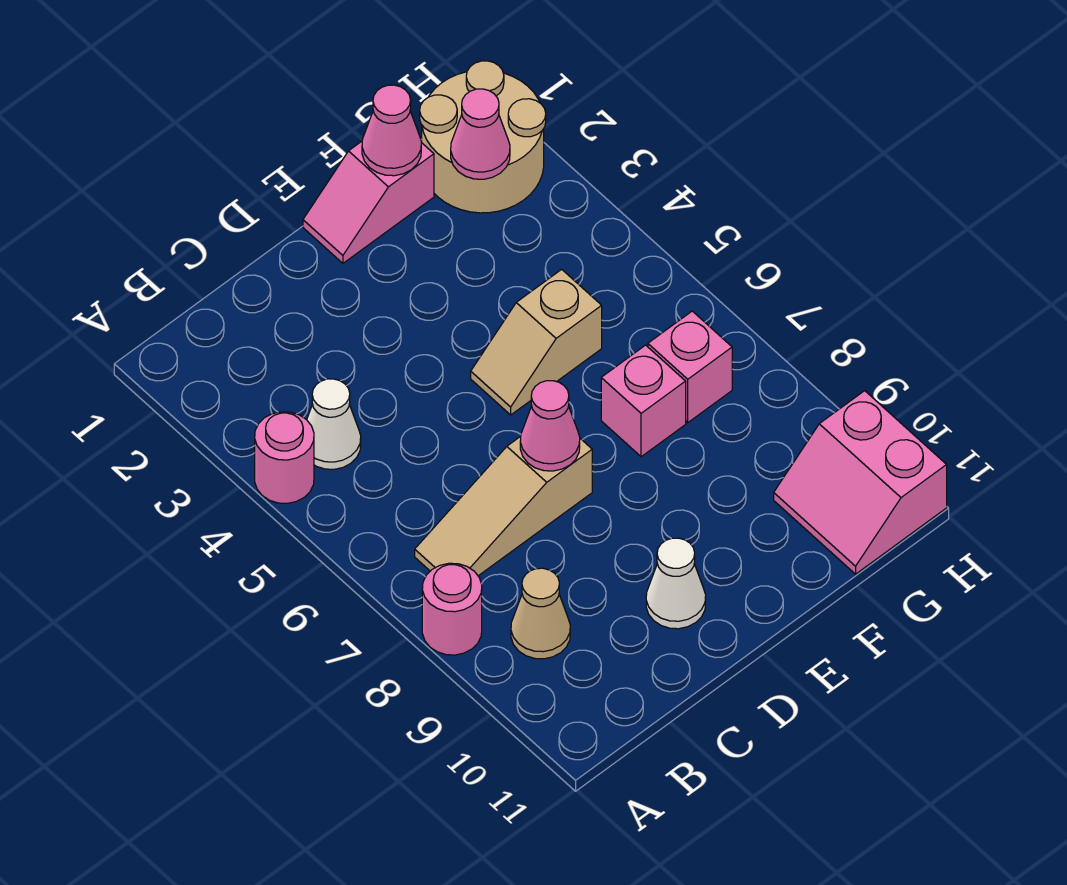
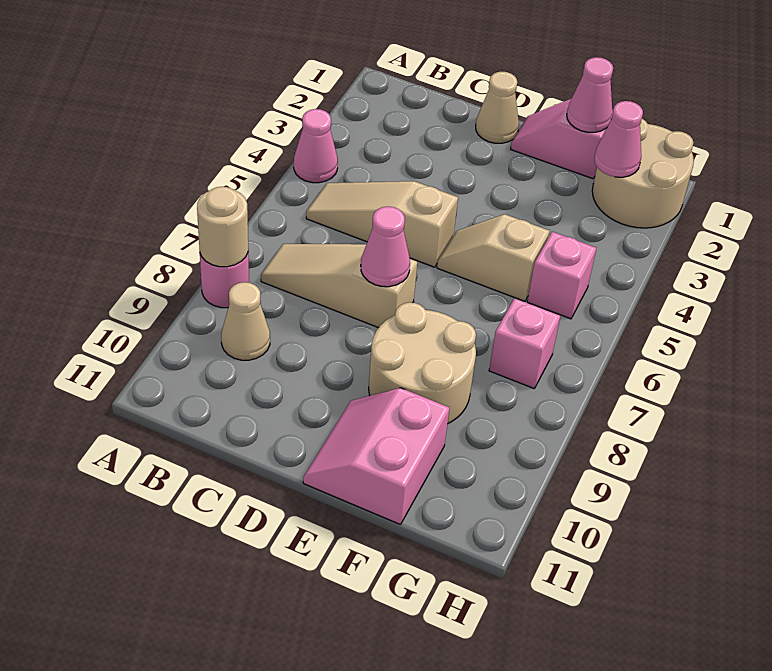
pink 1x1 round brick [255,412,314,503] -> pink 1x1 cone [294,109,338,183]
none -> tan 1x1 round brick [197,187,248,267]
white 1x1 cone [307,379,361,469] -> none
none -> tan 1x3 slope [306,181,458,267]
none -> tan 1x1 cone [476,72,519,143]
white 1x1 cone [646,538,706,629] -> none
none -> tan 2x2 round brick [369,302,476,424]
pink 1x1 brick [601,345,686,457] -> pink 1x1 brick moved to [527,232,596,319]
pink 2x2 slope [774,391,947,574] -> pink 2x2 slope moved to [303,388,449,525]

